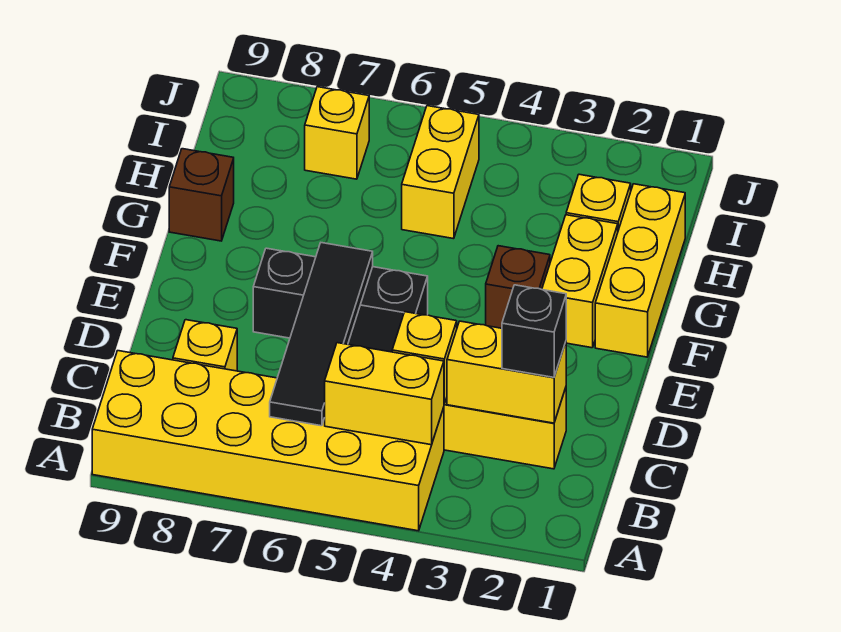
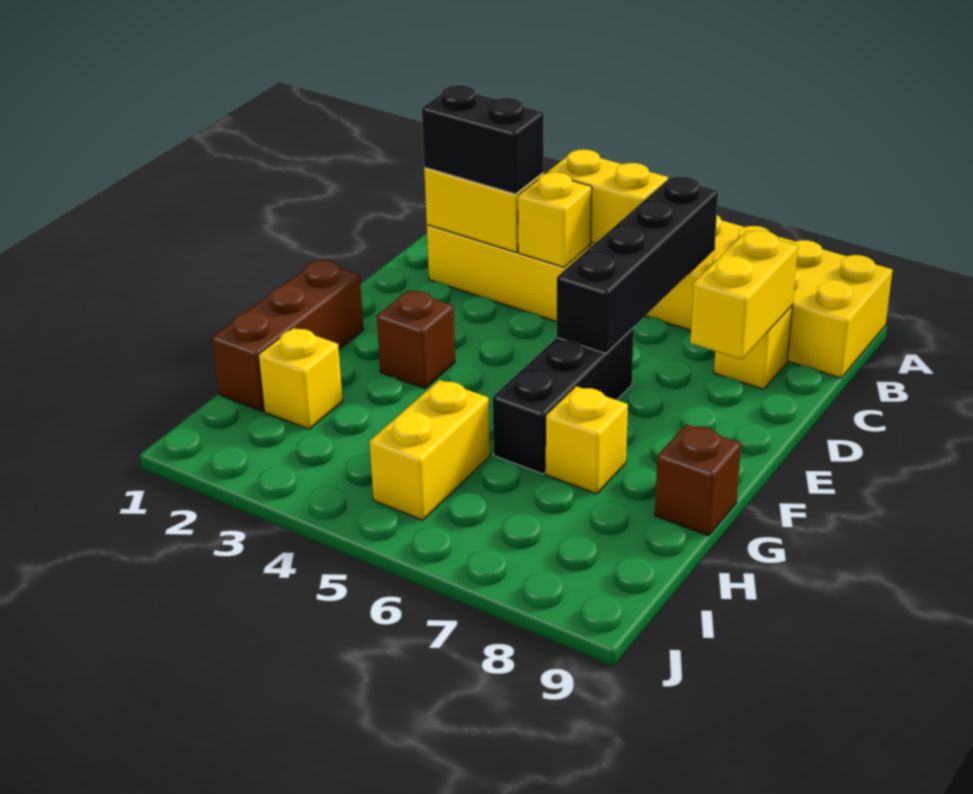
black 1x4 tile [270,243,373,426] -> black 1x4 brick [557,177,718,354]
black 1x1 brick [502,285,566,377] -> black 1x2 brick [422,85,544,194]
black 1x3 brick [253,248,428,352] -> black 1x3 brick turned to [493,328,634,474]
yellow 1x3 brick [595,184,685,357] -> brown 1x3 brick [212,260,364,411]
yellow 1x2 brick [542,215,618,348] -> yellow 1x2 brick moved to [690,231,798,360]
yellow 1x1 brick [305,87,369,179] -> yellow 1x1 brick moved to [546,386,628,494]

